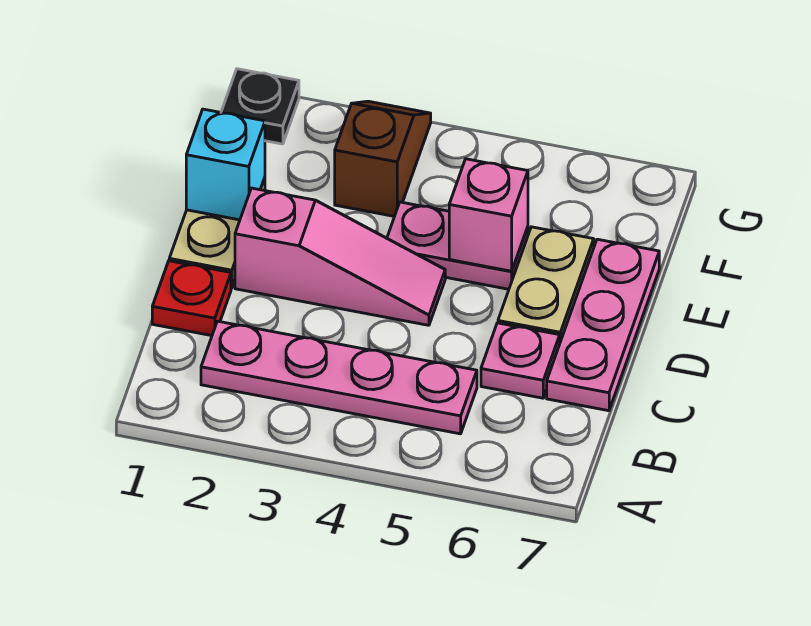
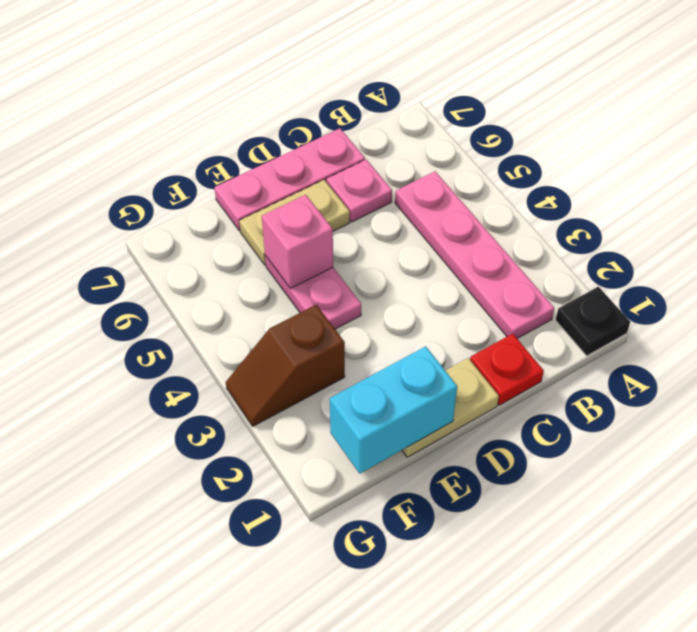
pink 1x3 slope [235,188,445,325] -> none
cyan 1x1 brick [186,109,265,220] -> cyan 1x2 brick [330,346,457,473]
black 1x1 plate [221,69,299,144] -> black 1x1 plate moved to [556,287,630,356]

